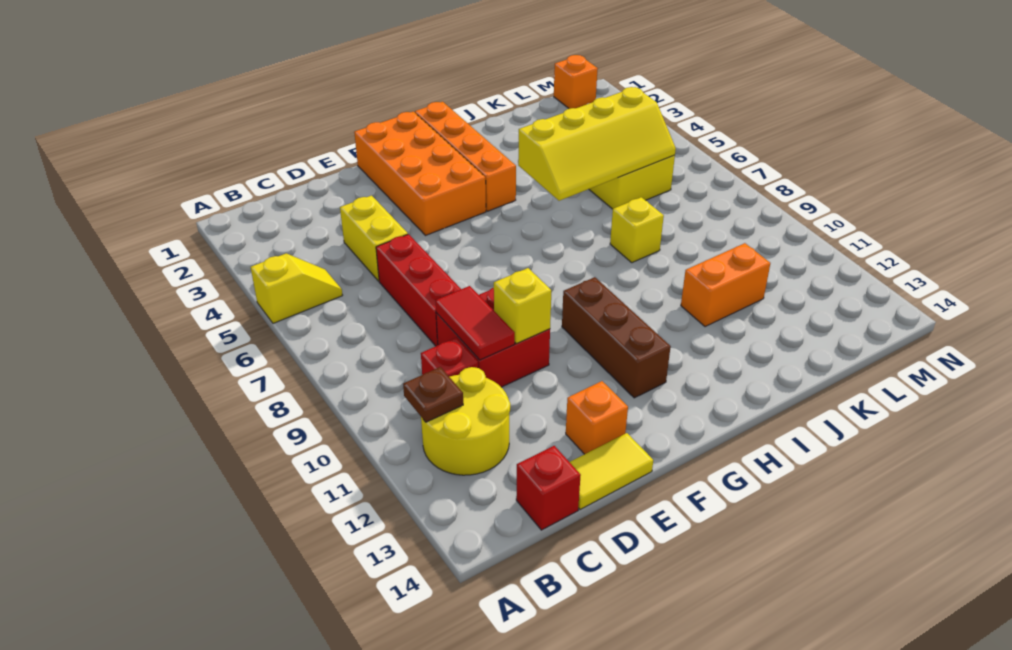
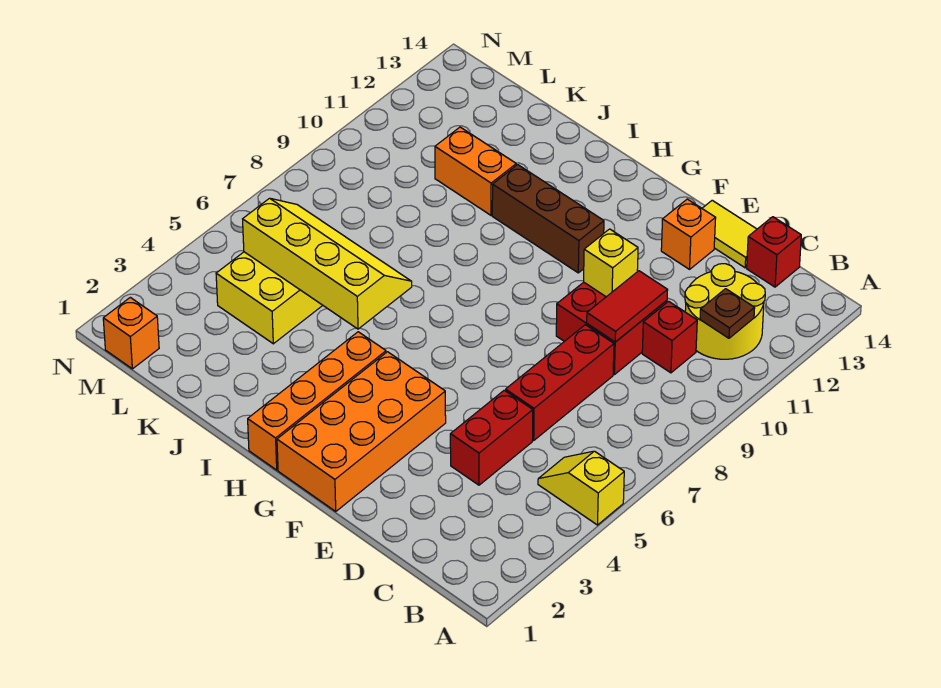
yellow 1x2 brick [340,195,408,281] -> red 1x2 brick [450,390,533,485]
brown 1x3 brick [562,277,671,398] -> brown 1x3 brick turned to [492,165,604,273]
yellow 1x1 brick [610,197,664,263] -> none

